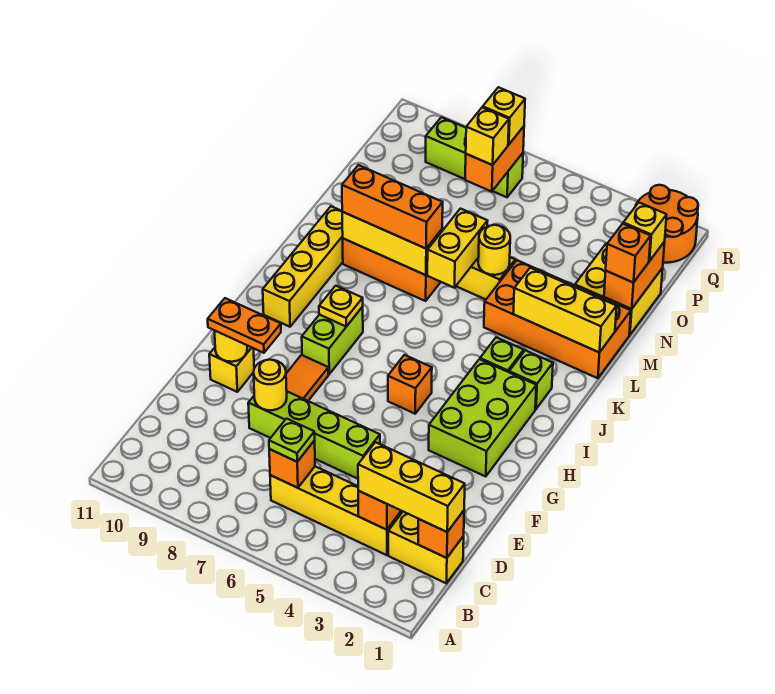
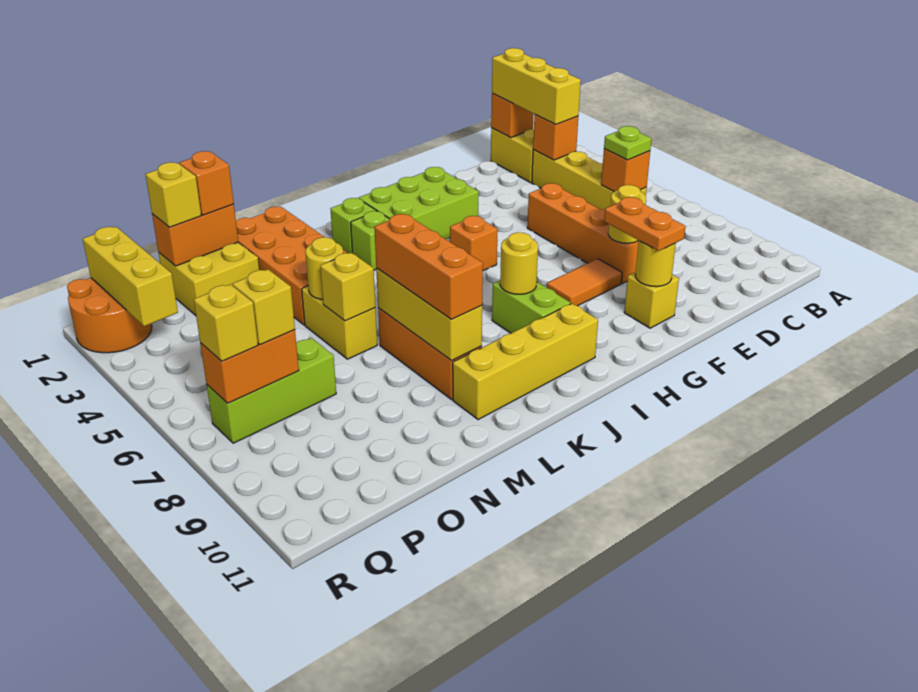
lime 1x4 brick [248,392,380,479] -> orange 1x4 brick [527,183,639,283]
lime 1x2 brick [302,307,363,374] -> lime 1x2 brick turned to [492,280,571,333]
yellow 1x1 plate [319,286,363,326] -> yellow 1x1 round brick [500,233,538,294]
yellow 1x3 brick [513,268,617,353] -> yellow 1x3 brick moved to [83,227,178,326]
yellow 1x2 brick [427,209,487,288] -> yellow 1x1 brick [320,253,375,321]
lime 1x3 brick [426,117,523,197] -> lime 1x3 brick turned to [207,338,336,443]

